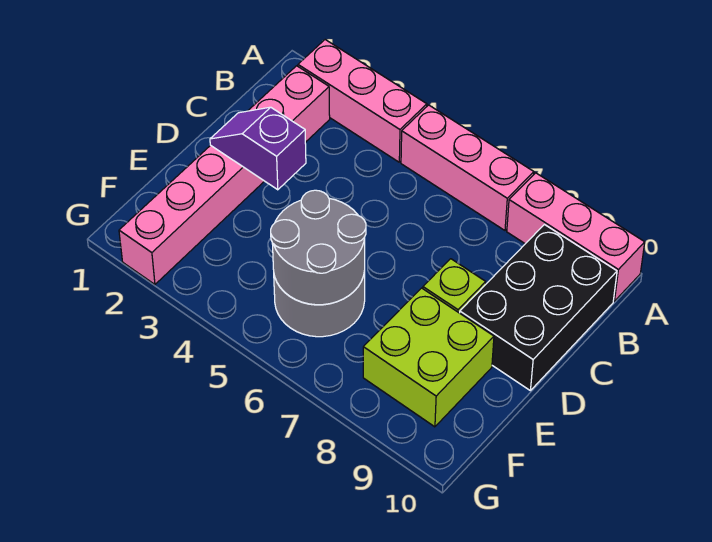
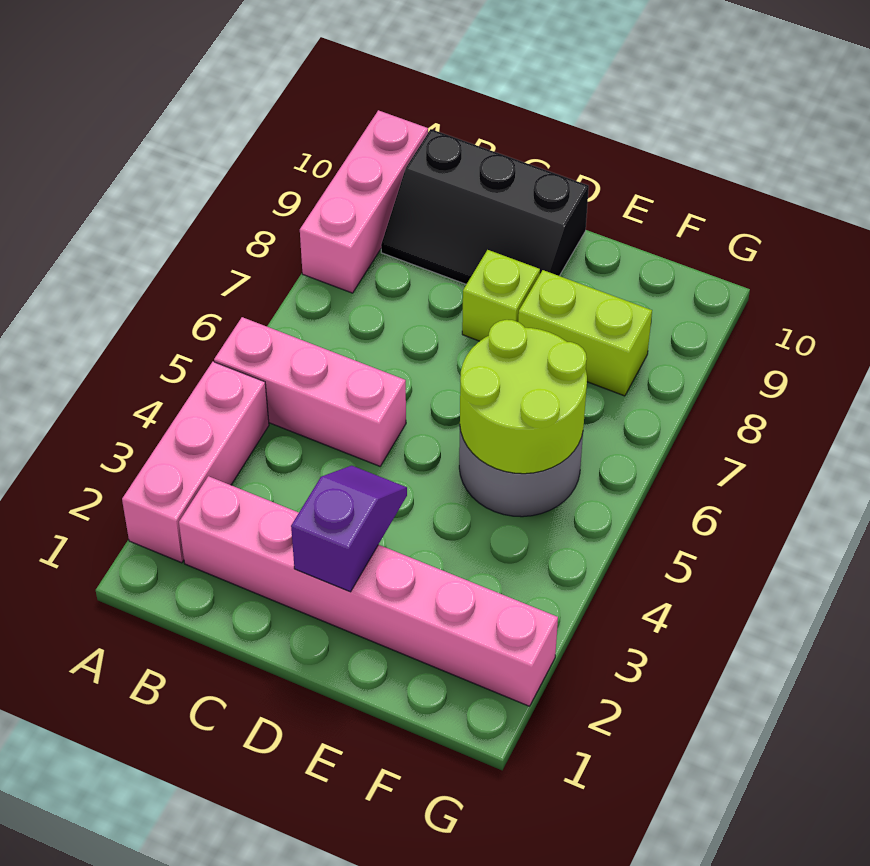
pink 1x3 brick [401,105,534,230] -> pink 1x3 brick turned to [214,317,406,466]
black 2x3 brick [460,225,617,390] -> black 2x3 slope [381,129,589,284]
purple 1x2 slope [210,107,306,190] -> purple 1x2 slope turned to [291,466,407,592]
grey 2x2 round brick [271,190,366,305] -> lime 2x2 round brick [460,320,587,474]
lime 2x2 brick [363,288,494,427] -> lime 1x2 brick [518,270,652,396]

